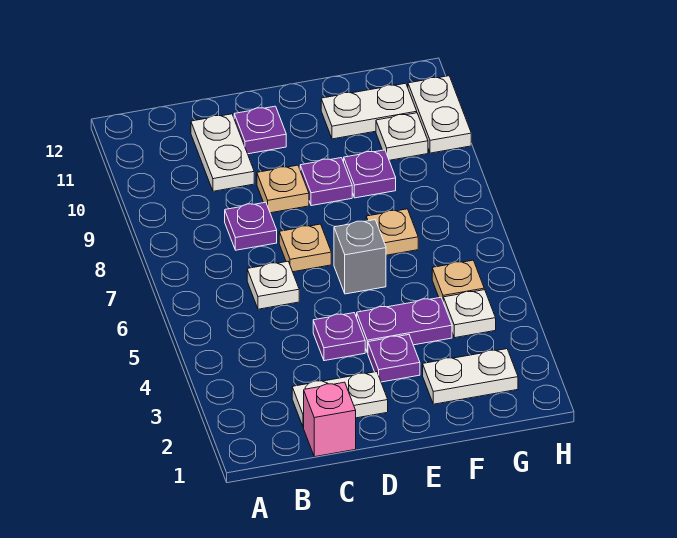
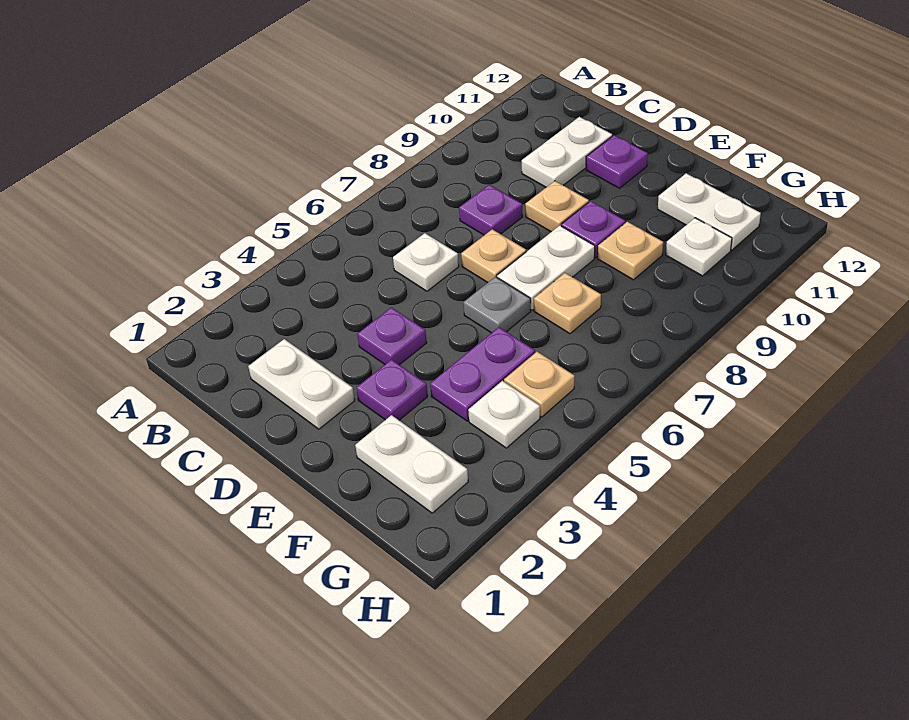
pink 1x1 brick [304,382,356,457] -> none
purple 1x2 plate [357,297,452,353] -> purple 1x2 plate turned to [430,327,535,421]
grey 1x1 brick [334,220,386,294] -> grey 1x1 plate [463,277,531,333]
purple 1x1 plate [344,150,396,198] -> tan 1x1 plate [598,222,663,280]
white 1x2 plate [408,76,471,153] -> white 1x2 plate moved to [497,225,595,310]

